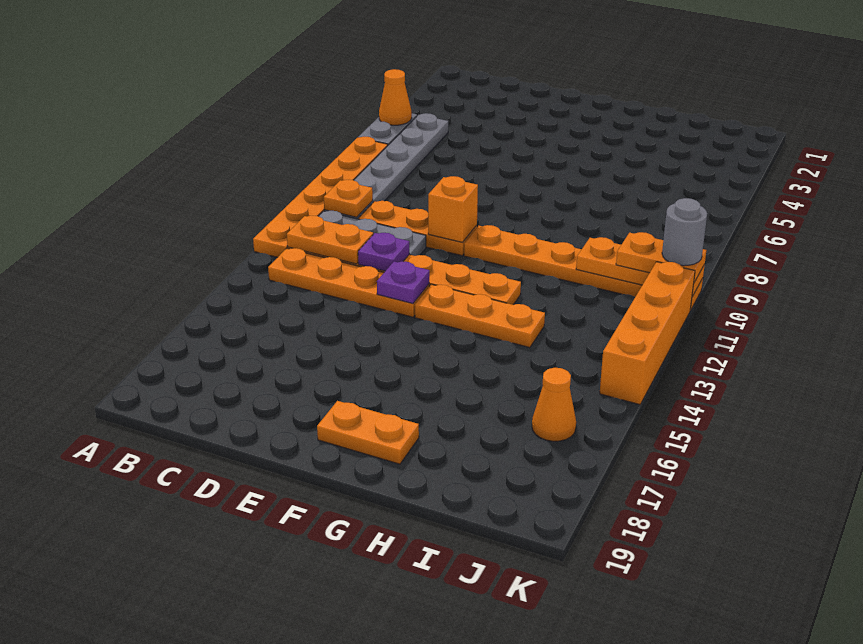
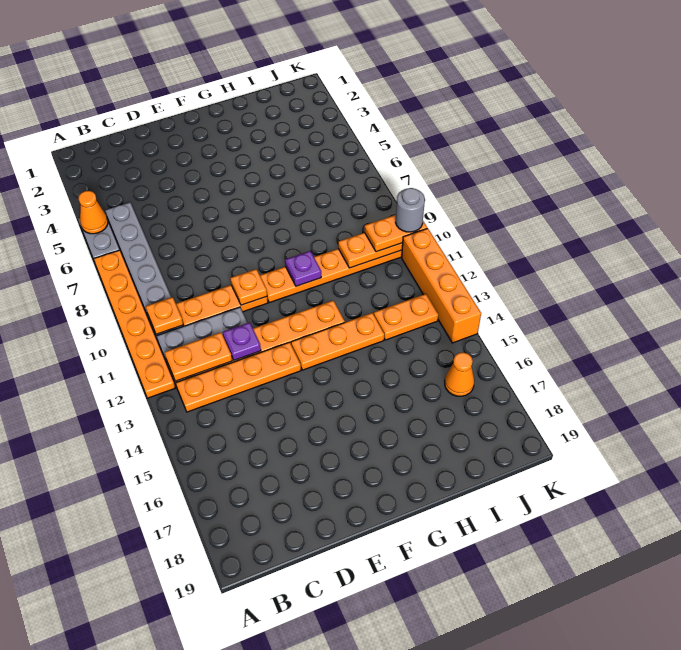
orange 1x1 brick [428,176,478,242] -> orange 1x1 plate [230,269,267,305]
purple 1x1 plate [377,261,429,304] -> purple 1x1 plate moved to [285,251,321,286]
orange 1x2 plate [317,401,419,464] -> orange 1x2 plate moved to [374,294,438,340]

